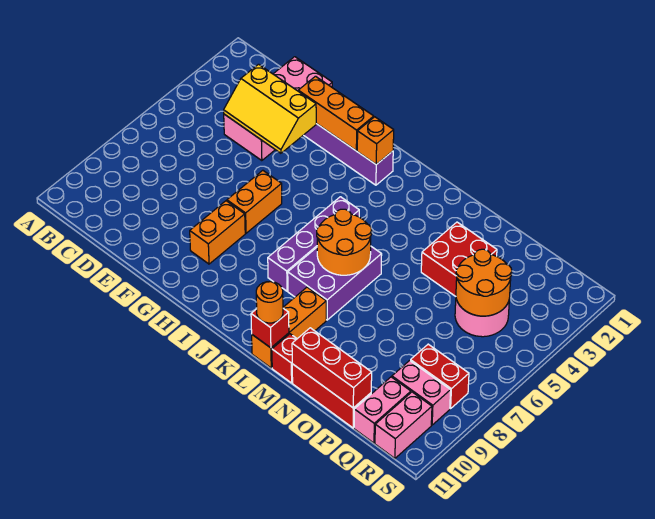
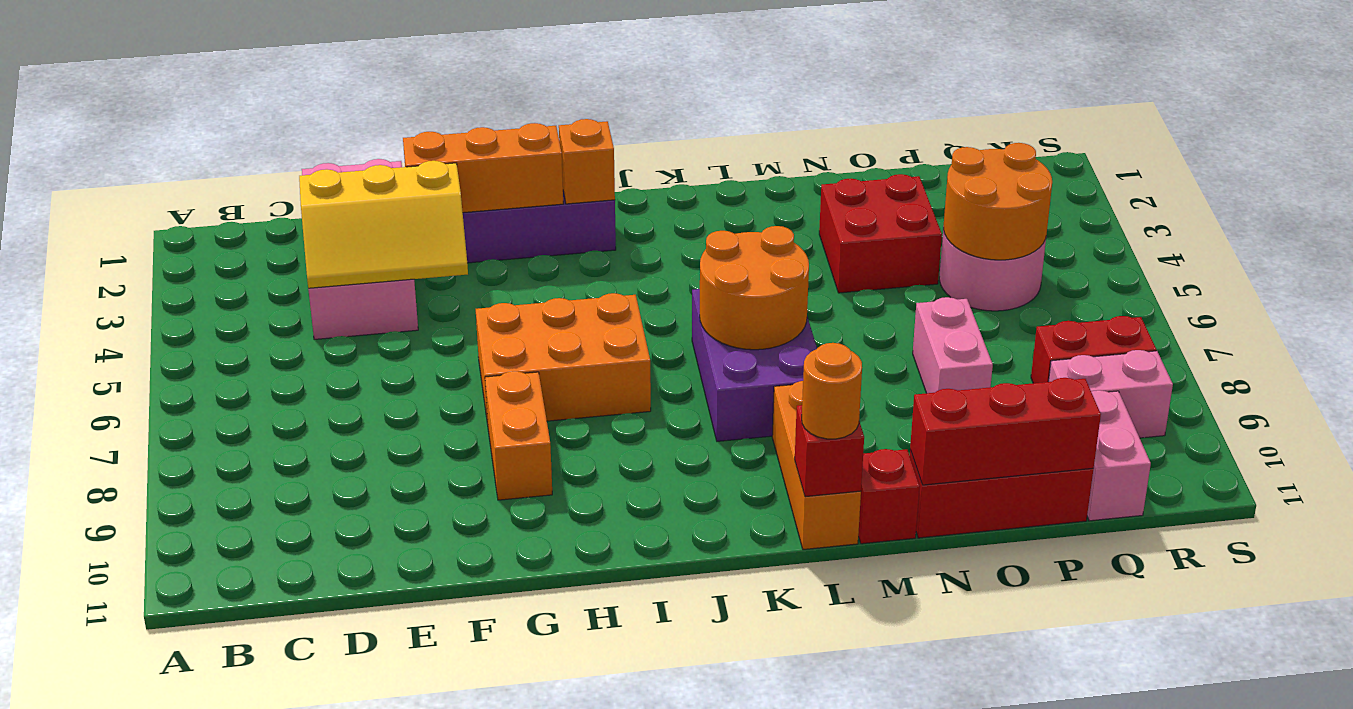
orange 1x2 brick [227,170,282,233] -> orange 2x3 brick [476,293,651,424]
purple 1x4 brick [268,197,359,291] -> none
pink 1x2 brick [375,392,432,458] -> pink 1x2 brick moved to [913,297,993,393]

